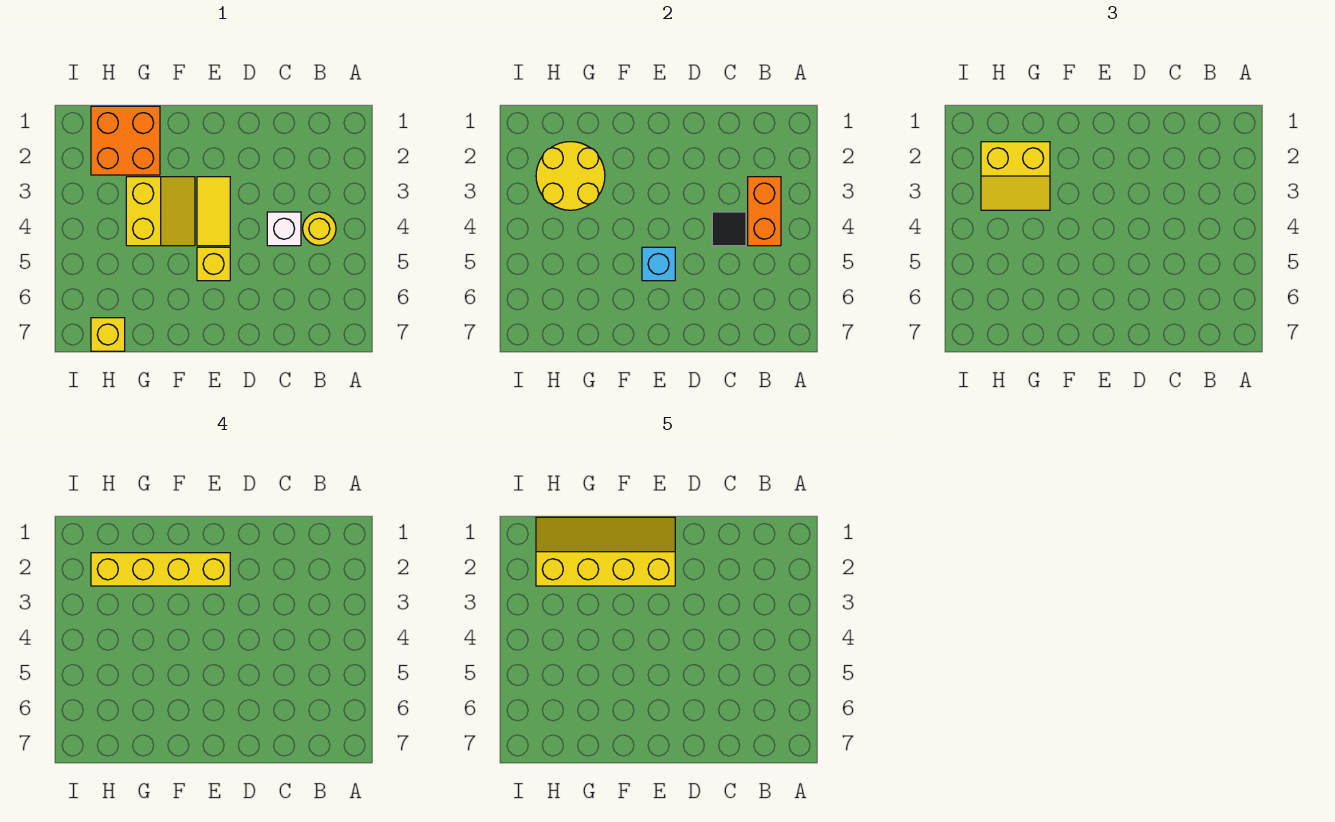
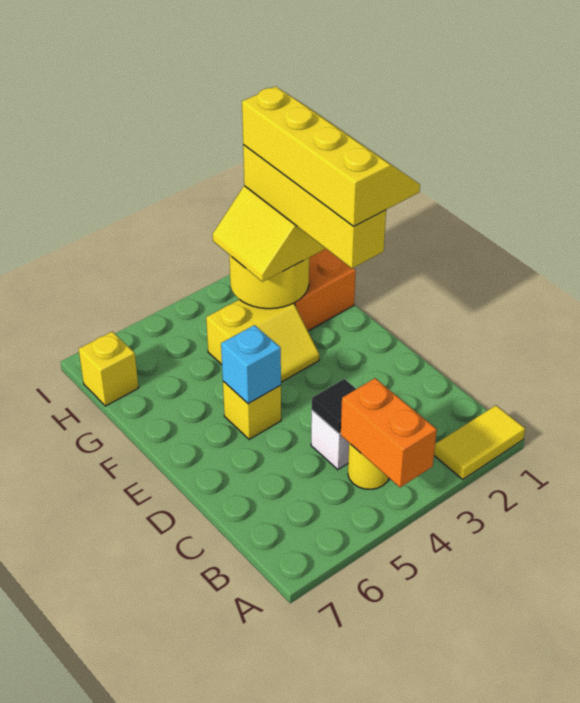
orange 1x2 brick [748,177,781,246] -> orange 1x2 brick turned to [341,378,437,487]
yellow 1x2 tile [197,177,230,246] -> yellow 1x2 tile moved to [434,405,525,480]

